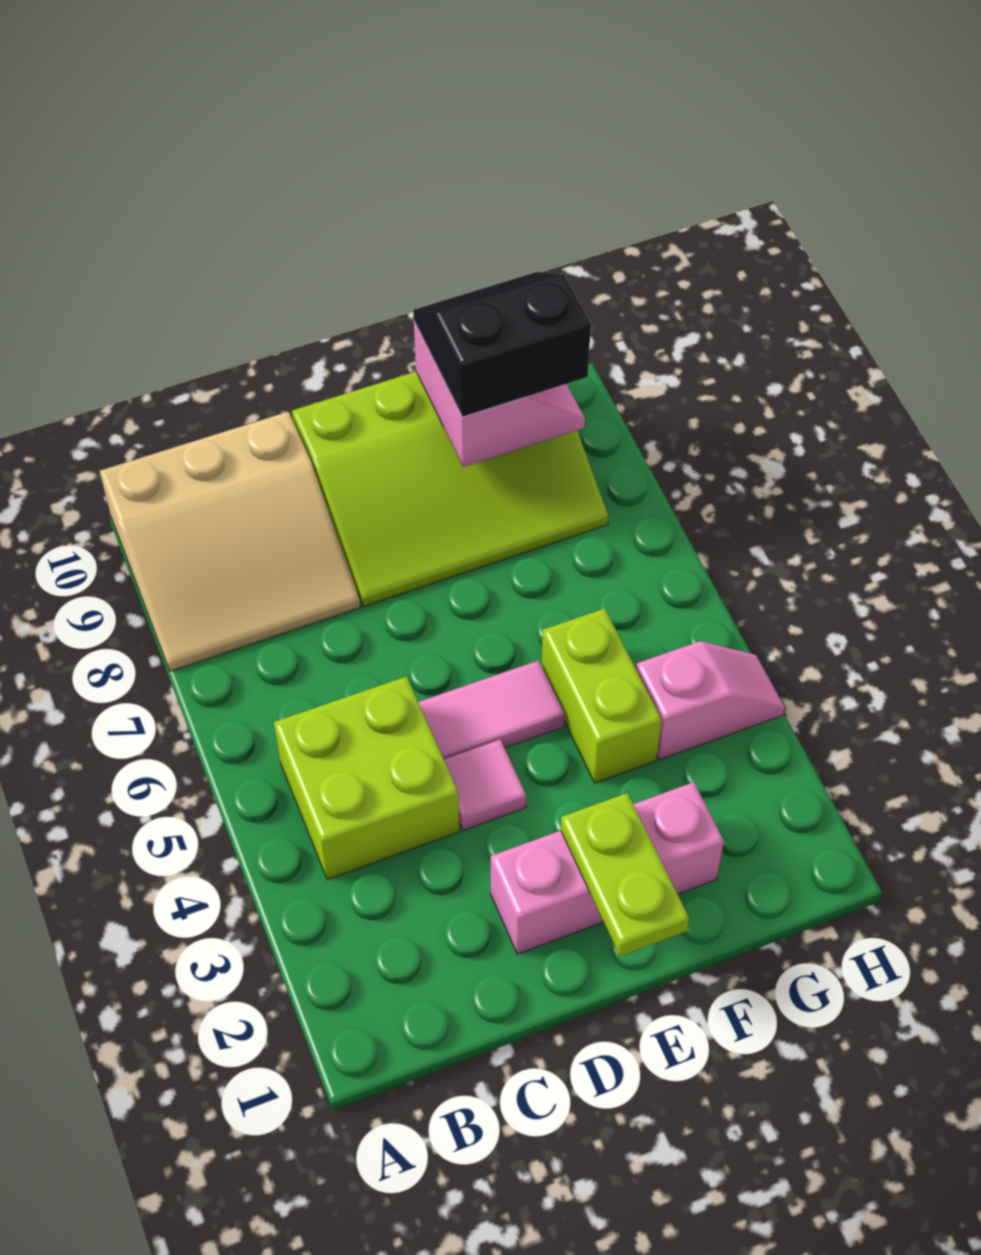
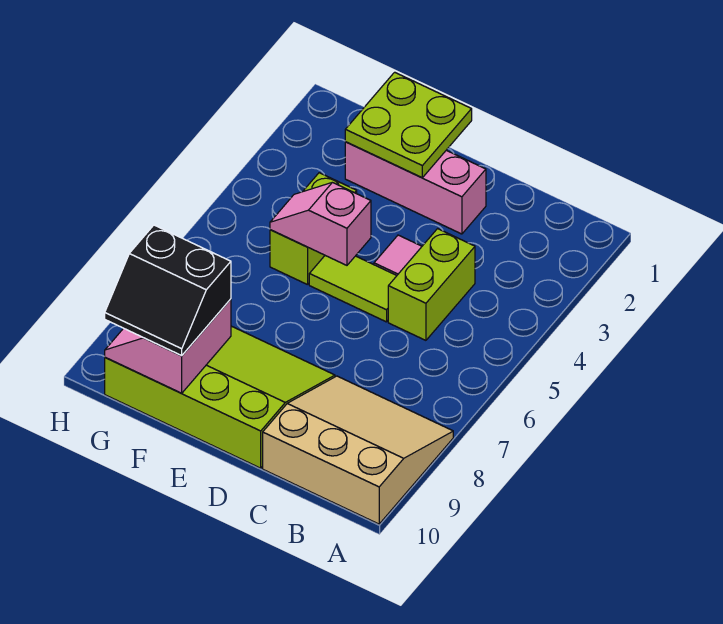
lime 2x2 brick [274,676,459,880] -> lime 1x2 brick [388,229,475,340]
pink 1x2 tile [418,660,564,759] -> lime 1x2 tile [309,256,397,322]
lime 1x2 plate [561,793,689,956] -> lime 2x2 plate [345,72,472,178]
pink 1x2 slope [636,641,785,760] -> pink 1x2 slope moved to [270,182,371,265]

